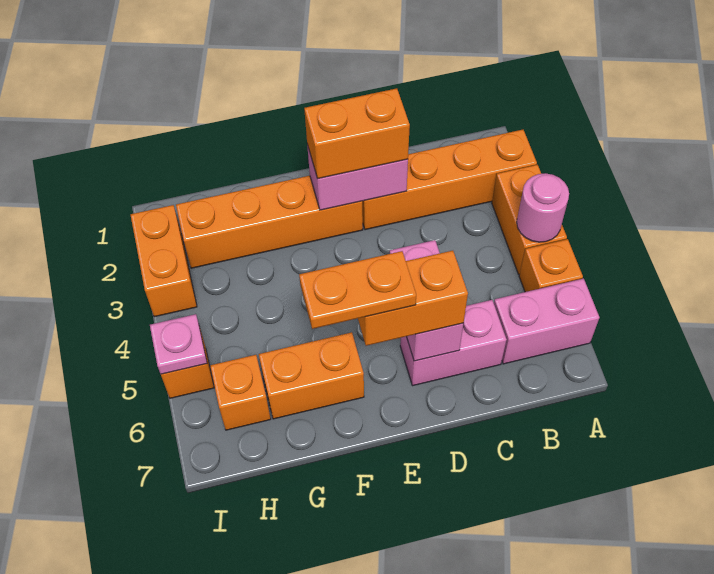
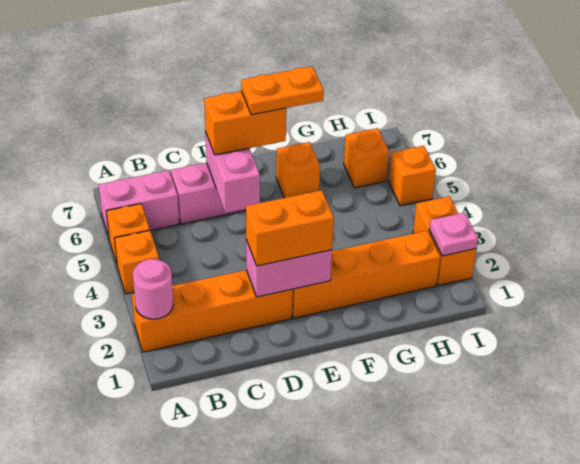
orange 1x2 brick [492,165,567,274] -> orange 1x1 brick [115,230,159,294]
pink 1x1 round brick [517,173,569,242] -> pink 1x1 round brick moved to [133,259,173,319]
orange 1x2 brick [259,332,364,419] -> orange 1x1 brick [276,142,320,198]
pink 1x1 plate [150,314,207,374] -> pink 1x1 plate moved to [429,213,478,256]

